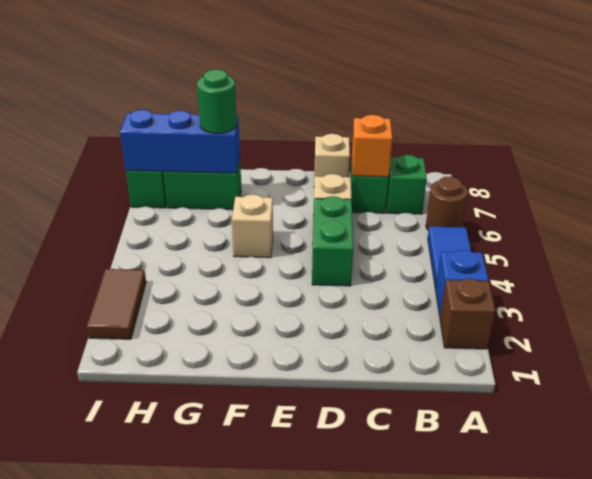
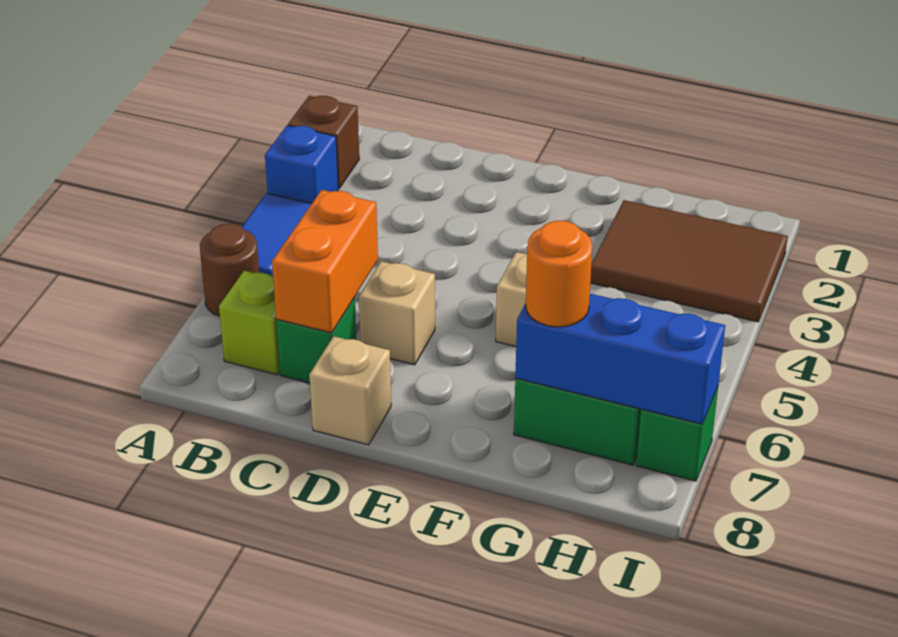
green 1x1 brick [386,155,427,214] -> lime 1x1 brick [219,271,280,375]
orange 1x1 brick [352,115,392,177] -> orange 1x2 brick [272,190,378,333]
green 1x2 brick [312,196,353,286] -> none
green 1x1 round brick [197,69,237,134] -> orange 1x1 round brick [526,221,593,327]
brown 1x2 tile [87,269,146,339] -> brown 2x3 tile [590,200,788,322]

